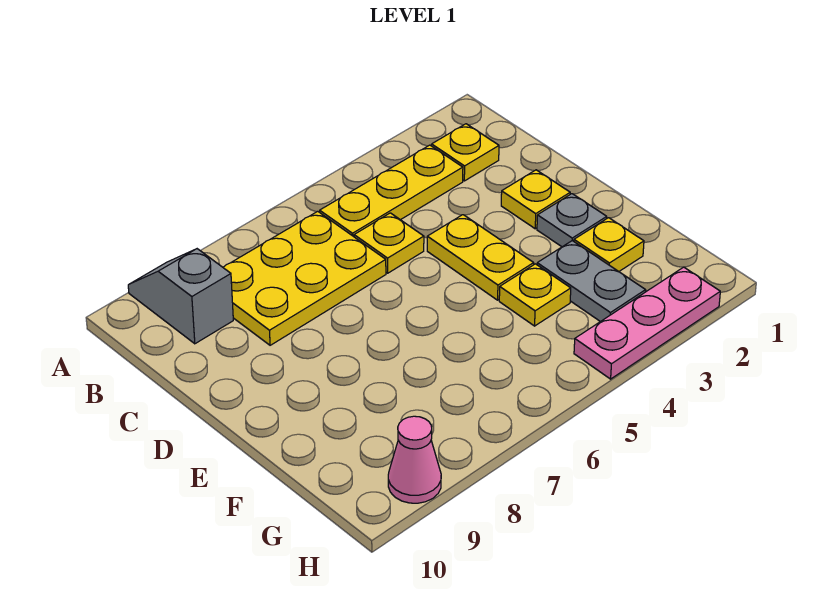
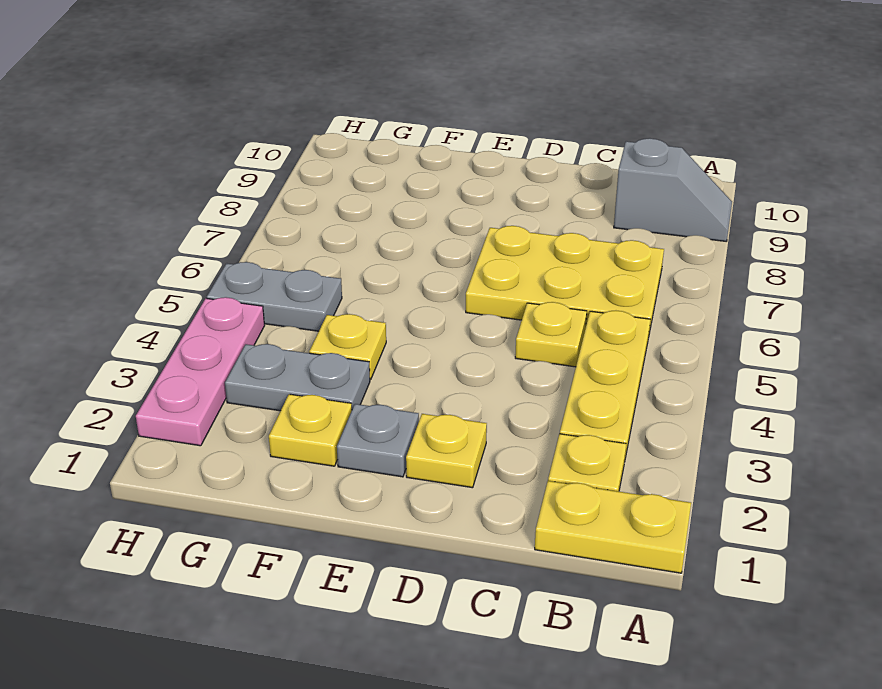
yellow 2x3 plate [223,211,386,345] -> yellow 2x3 plate turned to [466,226,664,333]
yellow 1x2 plate [427,215,534,300] -> yellow 1x2 plate moved to [535,481,691,573]
none -> grey 1x2 plate [207,262,342,331]
pink 1x1 cone [388,416,441,503] -> none

